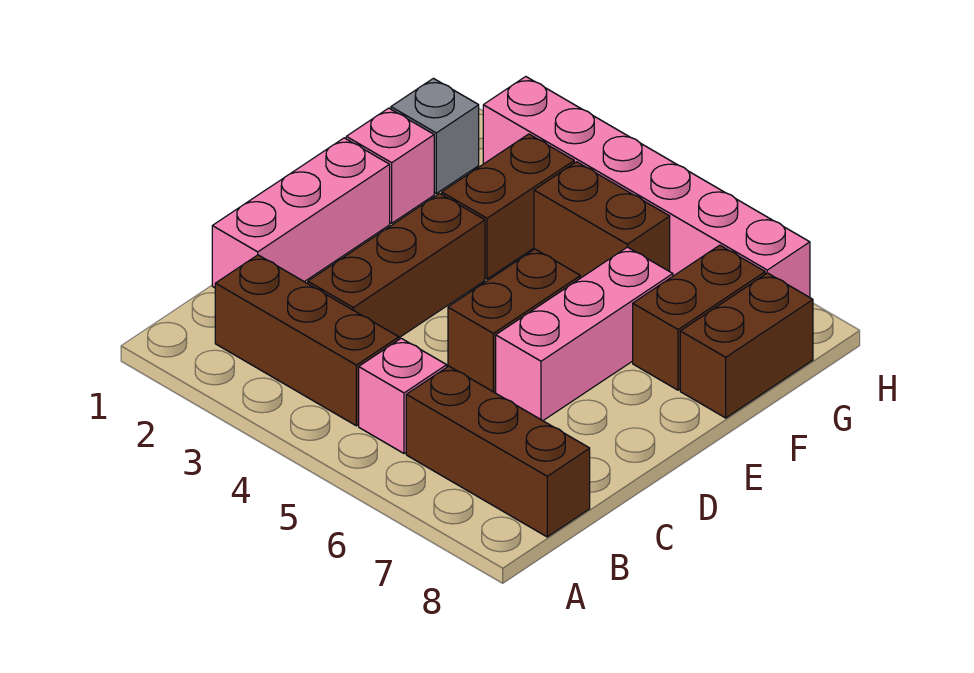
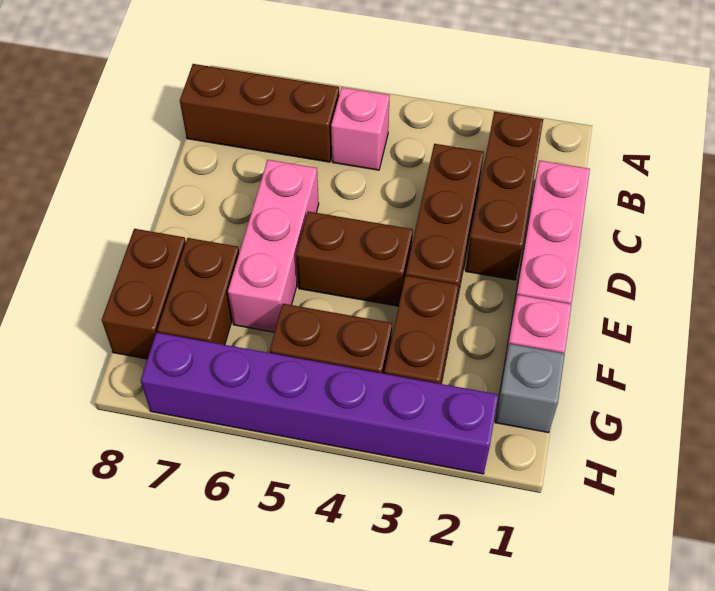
brown 1x3 brick [215,255,399,426] -> brown 1x3 brick turned to [466,111,543,280]
brown 1x2 brick [448,249,580,393] -> brown 1x2 brick turned to [296,212,413,306]
pink 1x6 brick [483,77,810,297] -> purple 1x6 brick [141,333,498,474]

